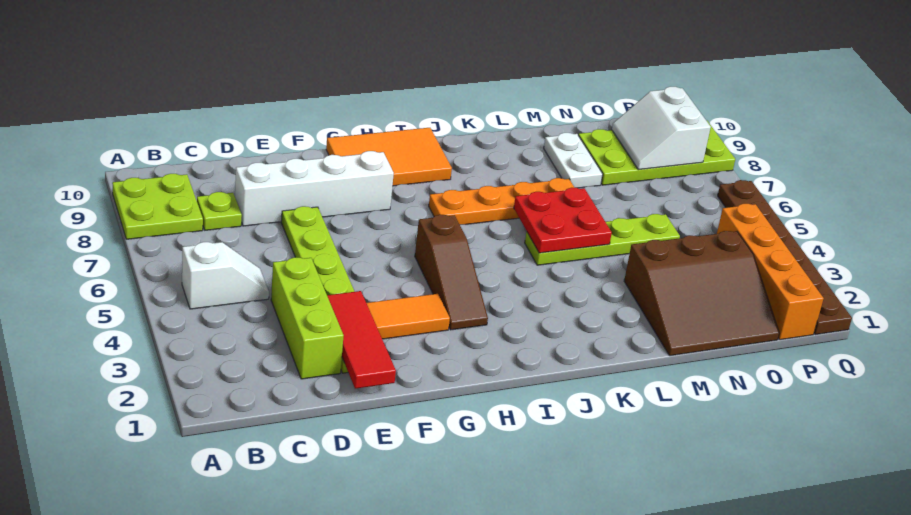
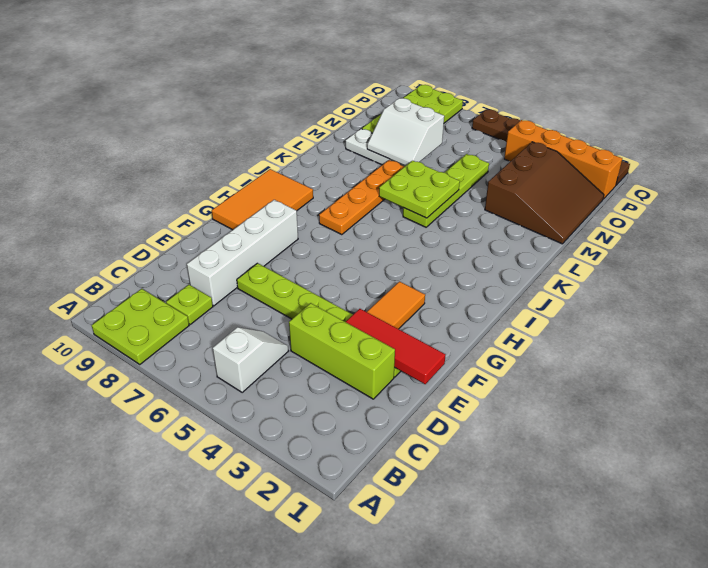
brown 1x3 slope [415,215,488,330] -> none
red 2x2 plate [514,188,612,253] -> lime 2x2 plate [379,161,460,218]
white 2x2 slope [612,87,711,170] -> white 2x2 slope moved to [367,98,444,166]

